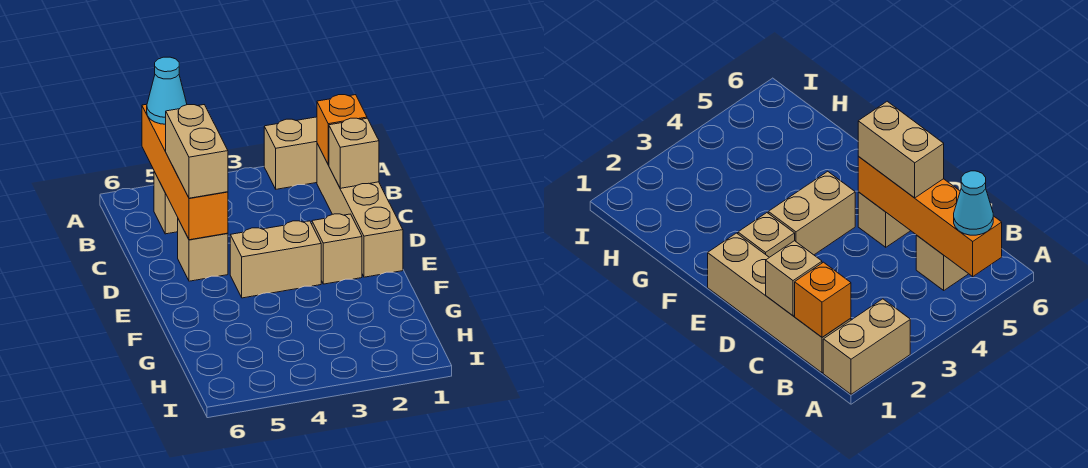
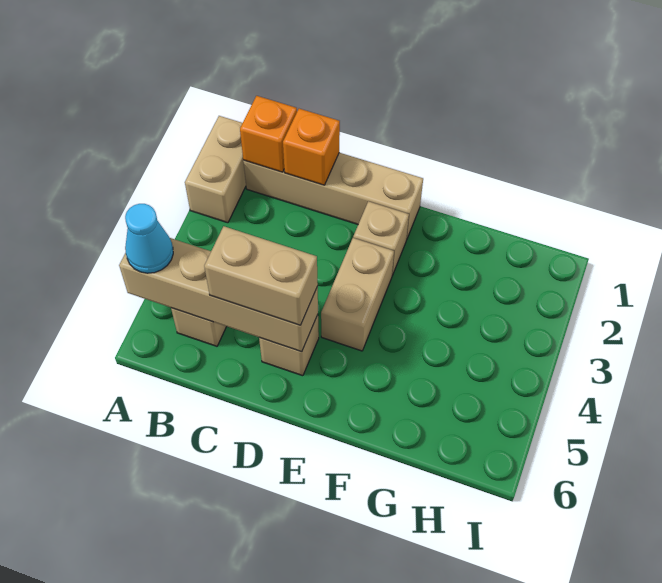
orange 1x4 brick [142,104,228,240] -> tan 1x4 brick [119,238,318,352]
tan 1x1 brick [329,118,379,188] -> orange 1x1 brick [283,109,340,185]

